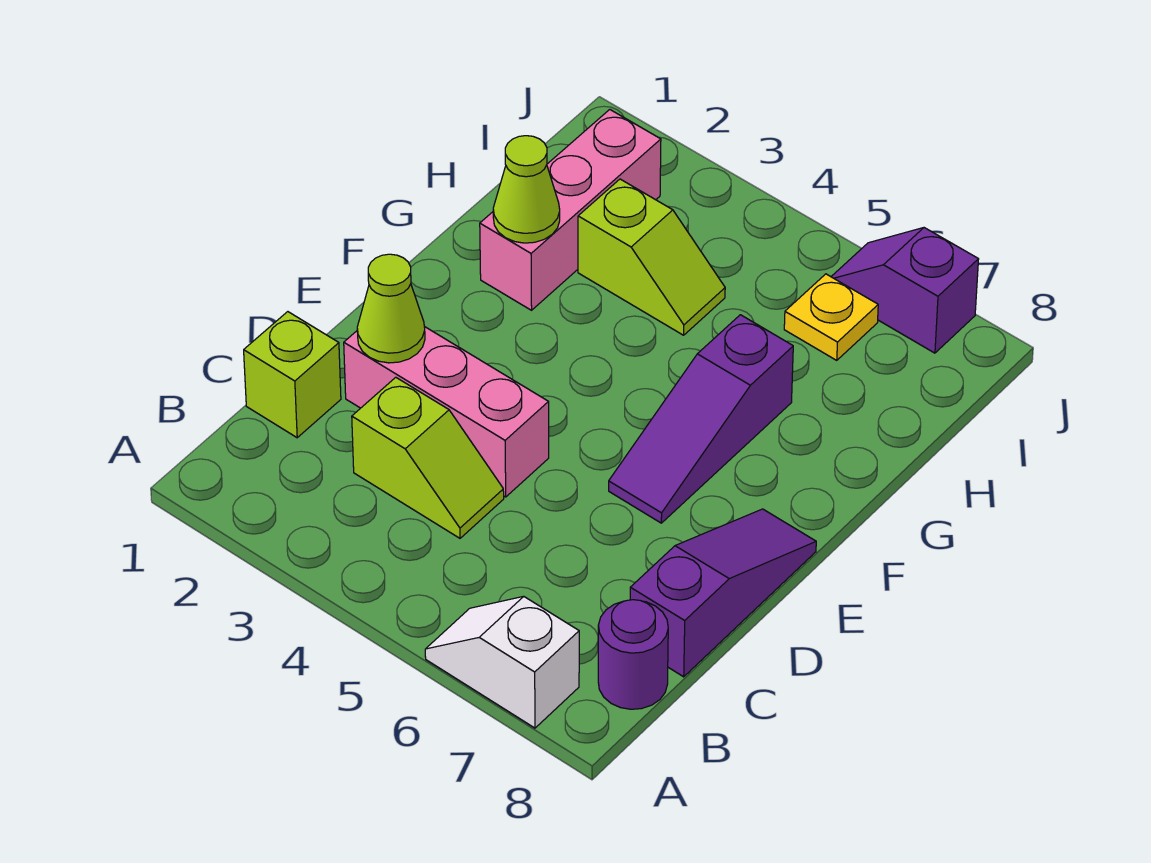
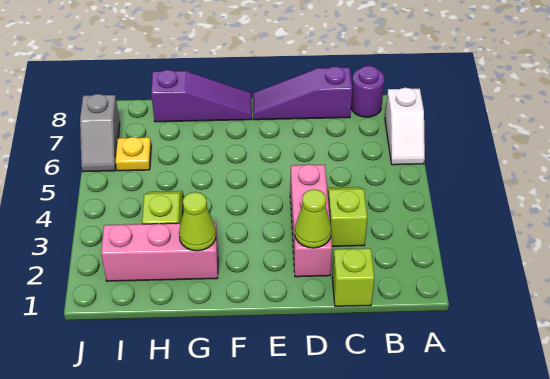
purple 1x3 slope [609,315,793,523] -> purple 1x3 slope moved to [151,70,252,122]
purple 1x2 slope [831,228,979,353] -> grey 1x2 slope [80,94,120,172]

